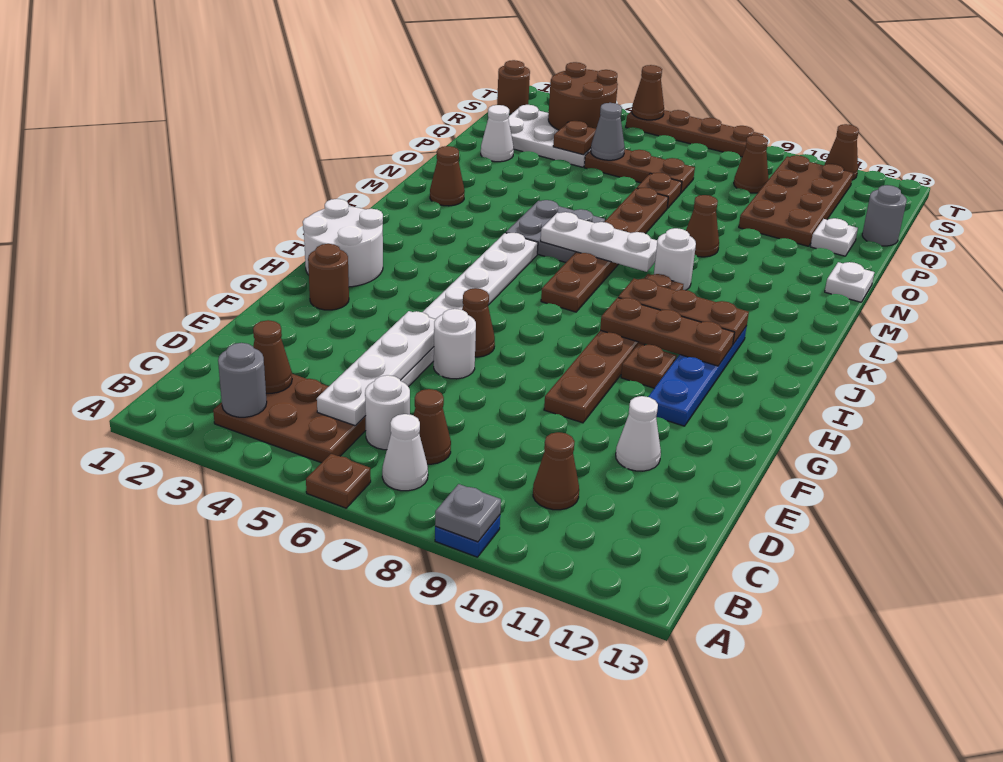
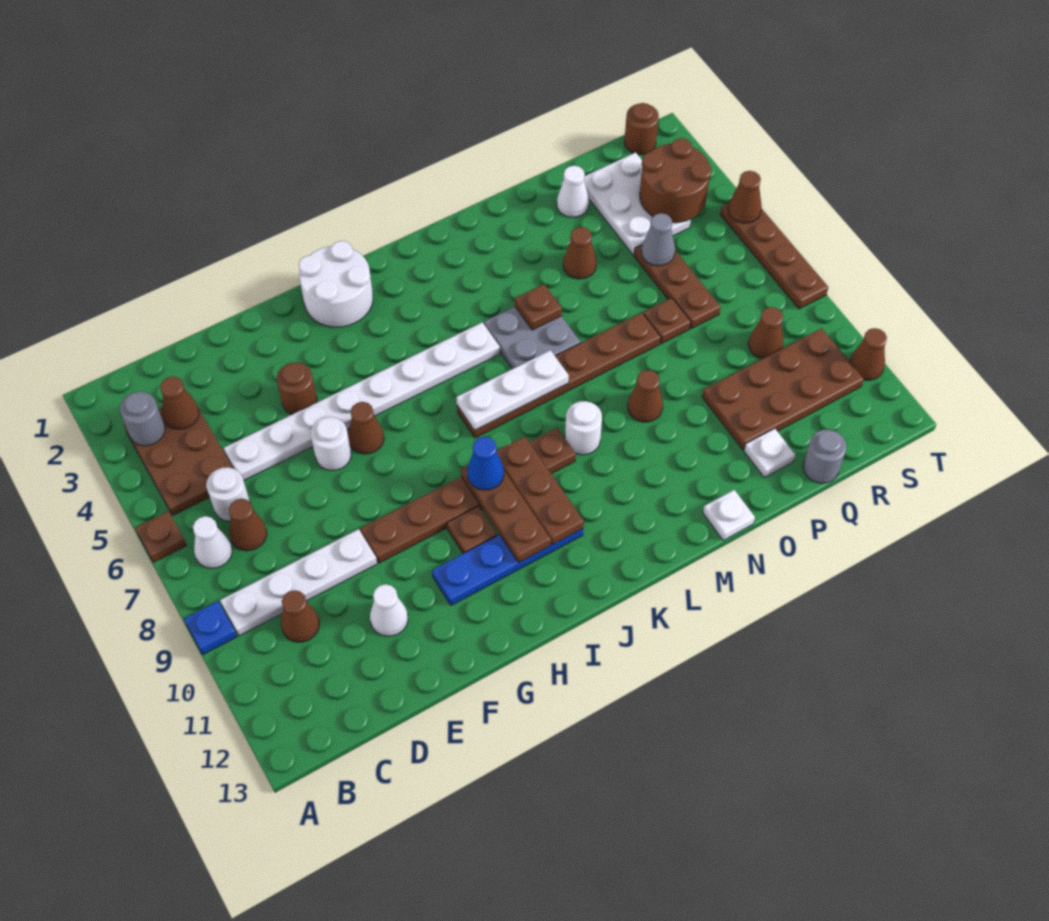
grey 1x1 plate [435,484,501,542] -> none
white 1x4 plate [317,311,436,426] -> white 1x4 plate moved to [220,529,377,636]
brown 1x1 round brick [308,244,349,310] -> brown 1x1 round brick moved to [277,362,317,415]
none -> blue 1x1 cone [467,437,504,490]
white 1x3 plate [541,212,657,272] -> white 1x3 plate turned to [456,350,569,430]
brown 1x1 cone [430,146,465,206] -> brown 1x1 cone moved to [563,227,597,279]
brown 1x1 plate [553,121,596,155] -> brown 1x1 plate moved to [515,284,562,330]

